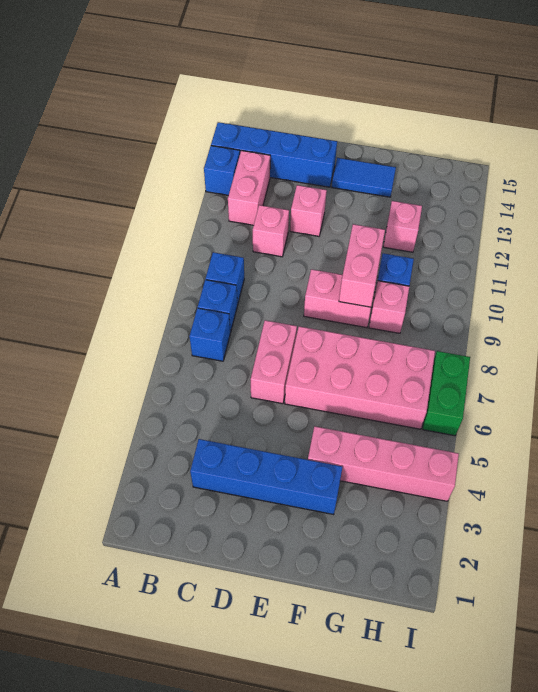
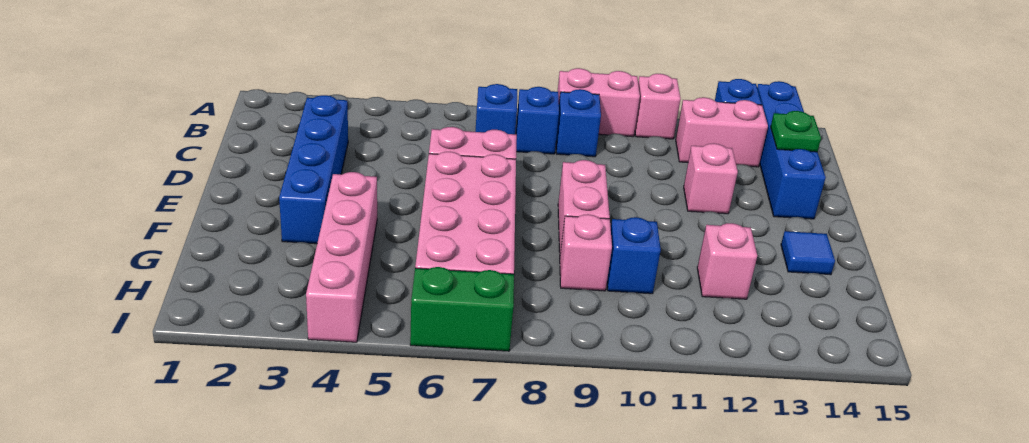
pink 1x1 brick [253,205,289,257] -> pink 1x1 brick moved to [635,74,681,139]
none -> green 1x1 plate [771,111,821,152]
blue 1x2 tile [332,158,396,197] -> blue 1x1 tile [781,231,835,275]
pink 1x2 brick [339,224,385,307] -> pink 1x2 brick moved to [557,68,640,137]

